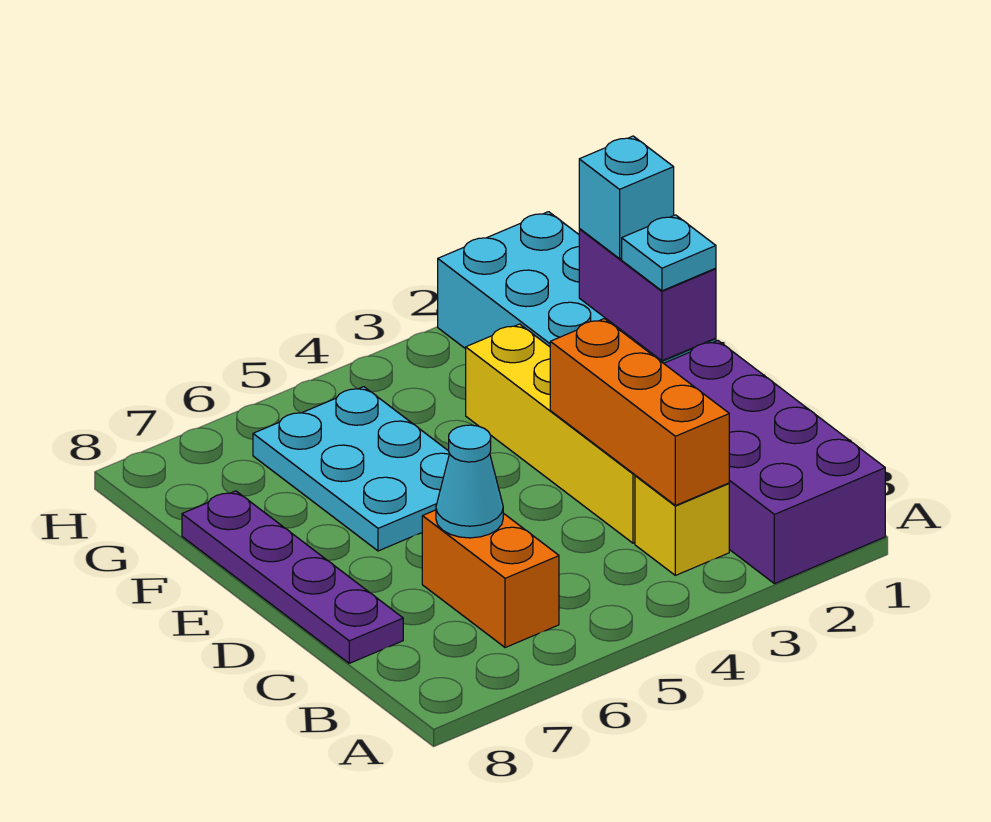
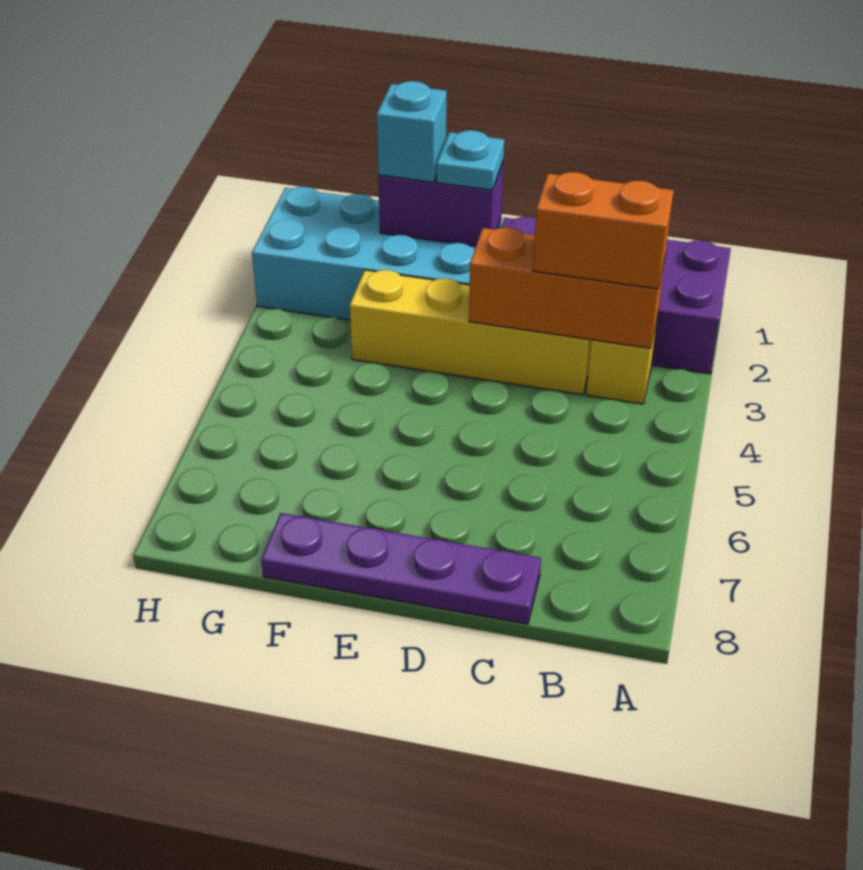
orange 1x2 brick [422,510,559,648] -> orange 1x2 brick moved to [533,172,674,289]
cyan 1x1 cone [436,425,503,538] -> none
cyan 2x3 plate [253,387,450,551] -> none

